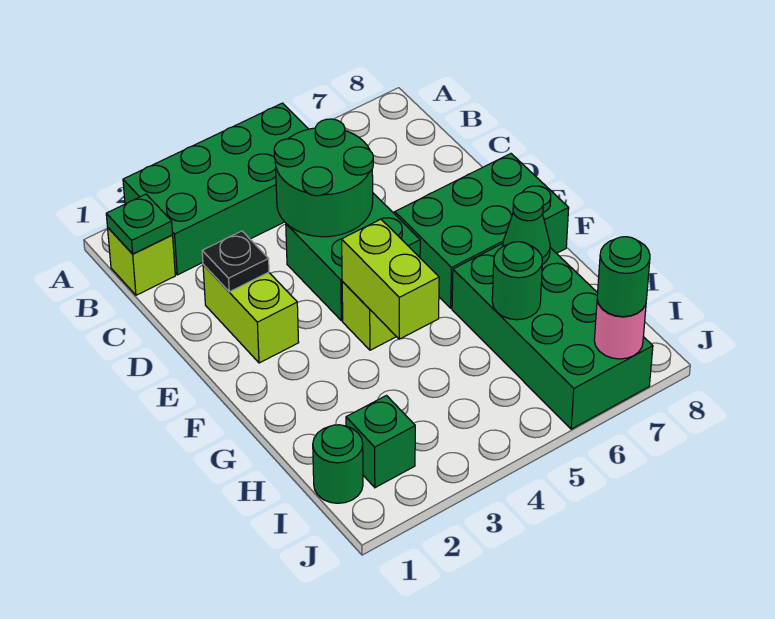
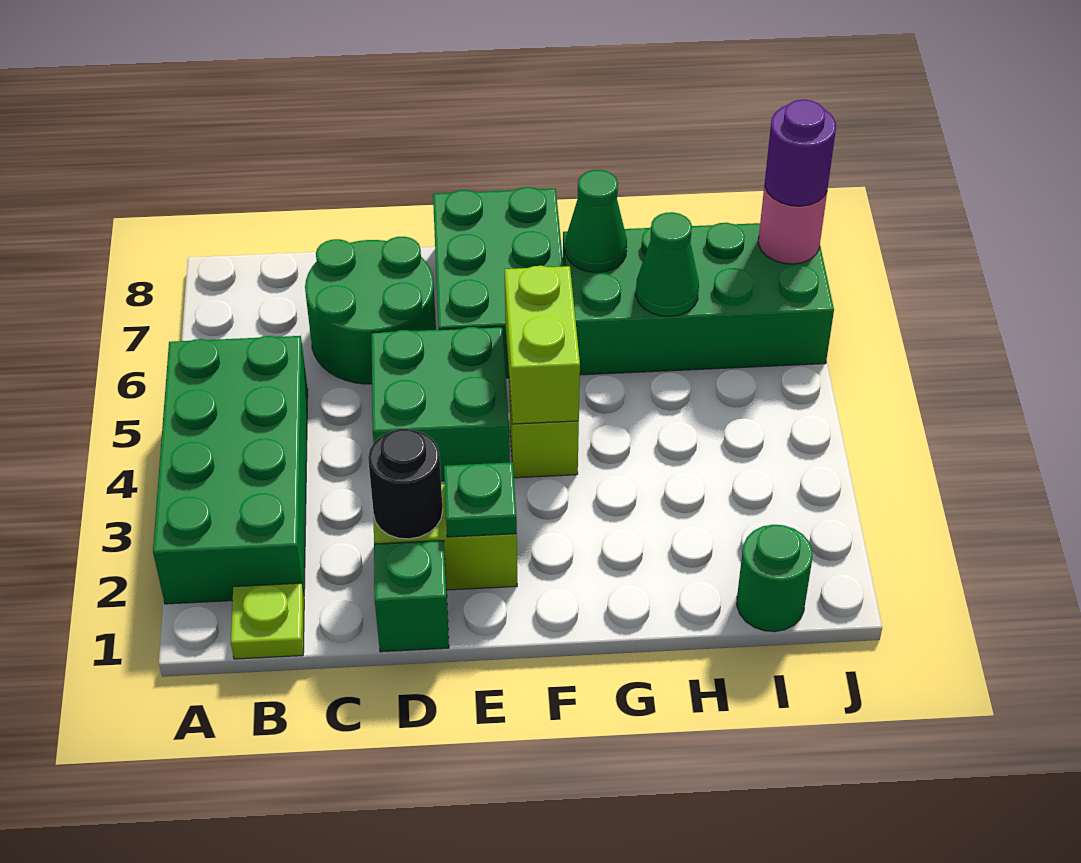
lime 1x1 brick [108,228,175,295] -> lime 1x1 plate [231,583,304,659]
green 1x1 plate [106,194,173,254] -> green 1x1 plate moved to [444,462,517,537]
green 2x2 round brick [274,119,373,237] -> green 2x2 round brick moved to [305,237,436,384]
black 1x1 plate [202,231,269,292] -> black 1x1 round brick [368,429,443,539]
lime 1x2 brick [342,219,439,339] -> lime 1x2 brick turned to [505,266,580,424]
green 1x1 round brick [492,242,542,320] -> green 1x1 cone [636,212,699,316]
green 1x1 brick [346,396,415,488] -> green 1x1 brick moved to [374,541,449,652]
green 1x1 round brick [597,237,650,317] -> purple 1x1 round brick [765,100,836,206]

